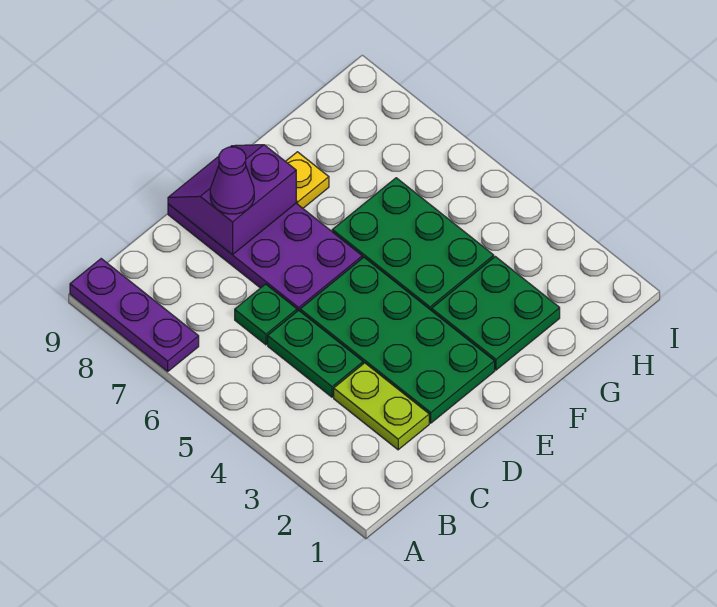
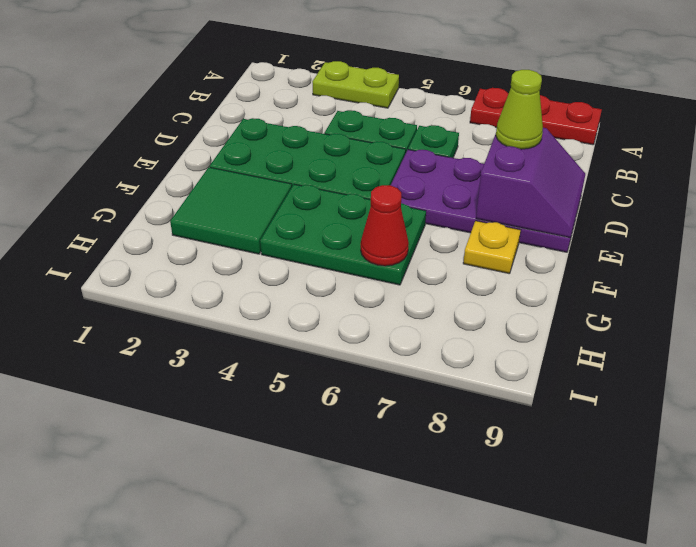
purple 1x3 plate [70,259,199,372] -> red 1x3 plate [470,88,602,145]
lime 1x2 plate [334,363,429,450] -> lime 1x2 plate moved to [312,61,399,108]
purple 1x1 cone [210,147,254,214] -> lime 1x1 cone [496,70,543,149]
green 2x2 plate [432,257,560,370] -> green 2x2 tile [170,167,292,254]
none -> red 1x1 cone [361,185,409,266]

